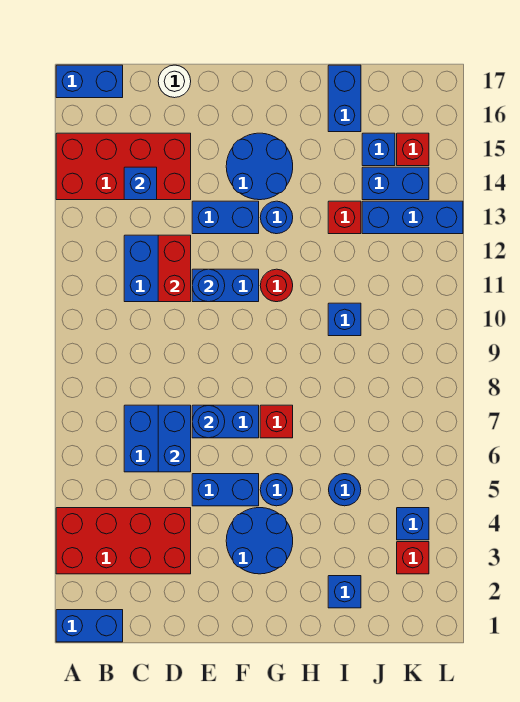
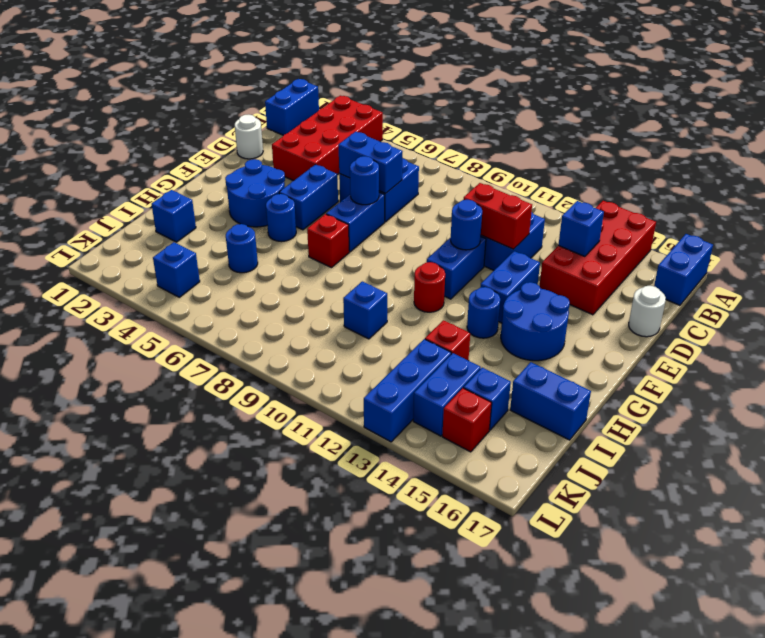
none -> white 1x1 round brick [235,115,263,159]
red 1x1 brick [397,542,429,574] -> none

